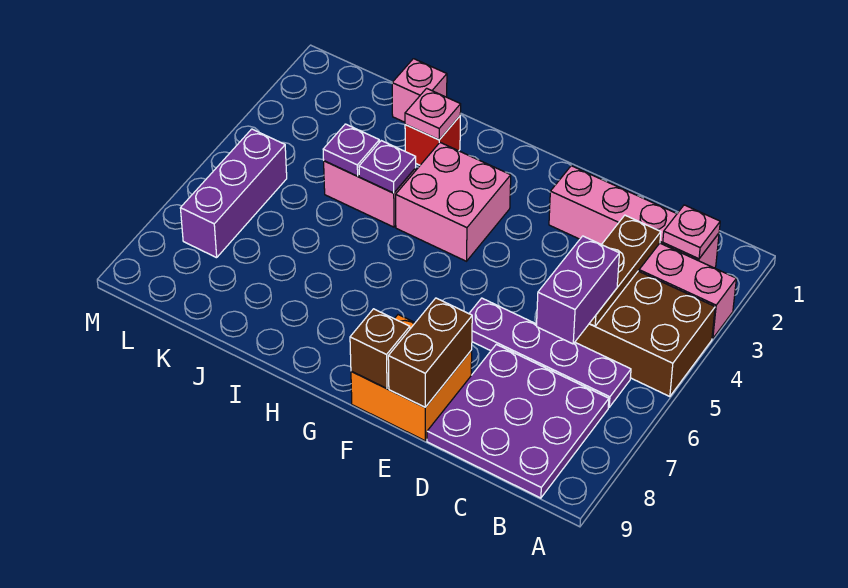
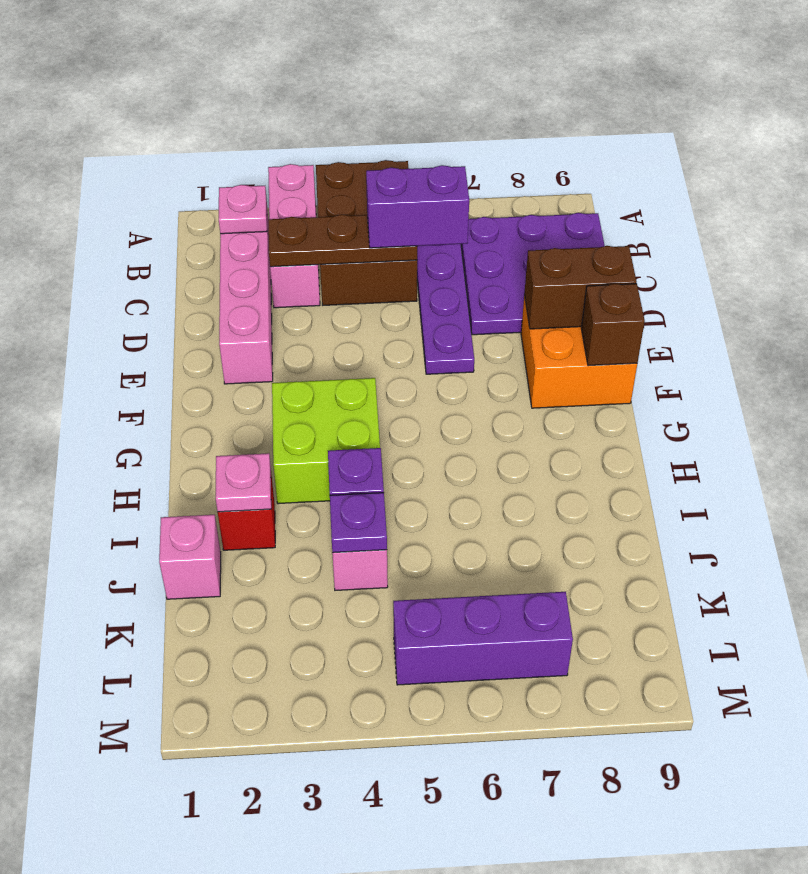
pink 2x2 brick [396,143,511,261] -> lime 2x2 brick [272,378,380,504]

